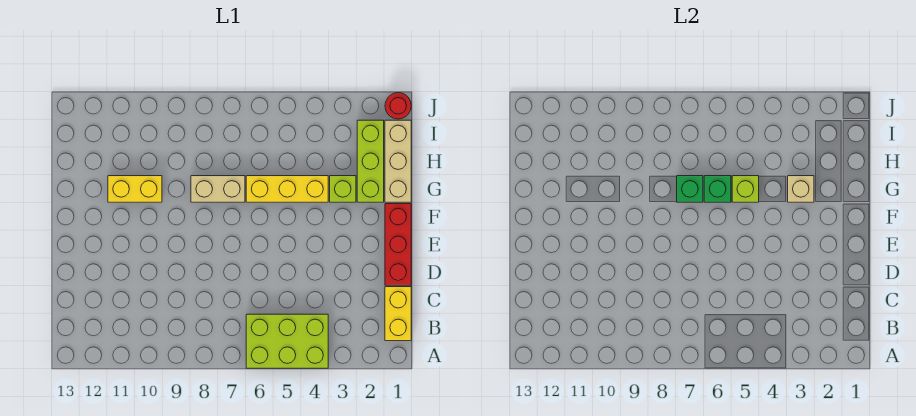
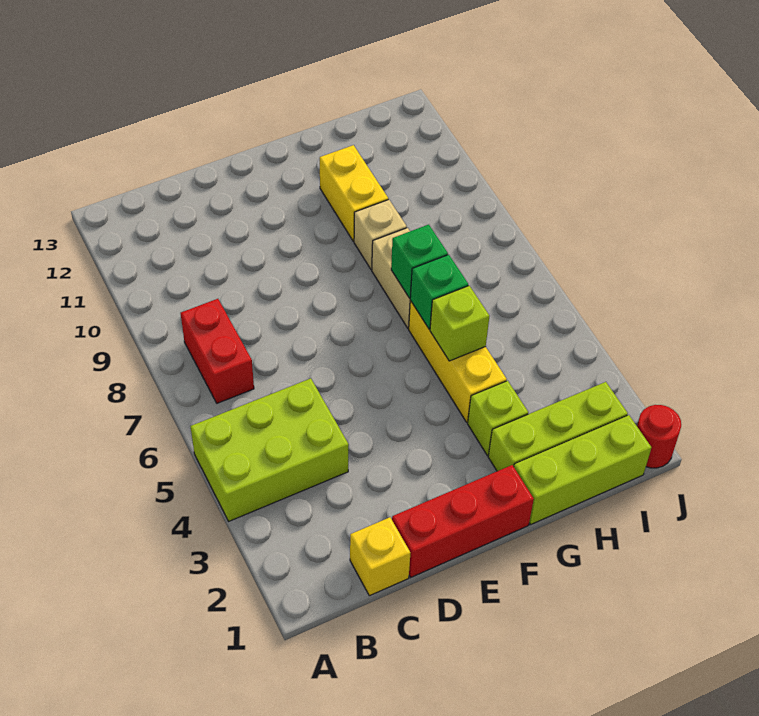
lime 2x3 brick [246,314,328,368] -> lime 2x3 brick turned to [191,378,349,521]
yellow 1x2 brick [385,287,411,341] -> yellow 1x1 brick [350,517,410,596]
none -> red 1x2 brick [181,299,254,403]
tan 1x3 brick [385,120,411,202] -> lime 1x3 brick [514,415,651,524]
tan 1x1 brick [788,176,814,202] -> tan 1x1 brick moved to [354,199,407,270]

